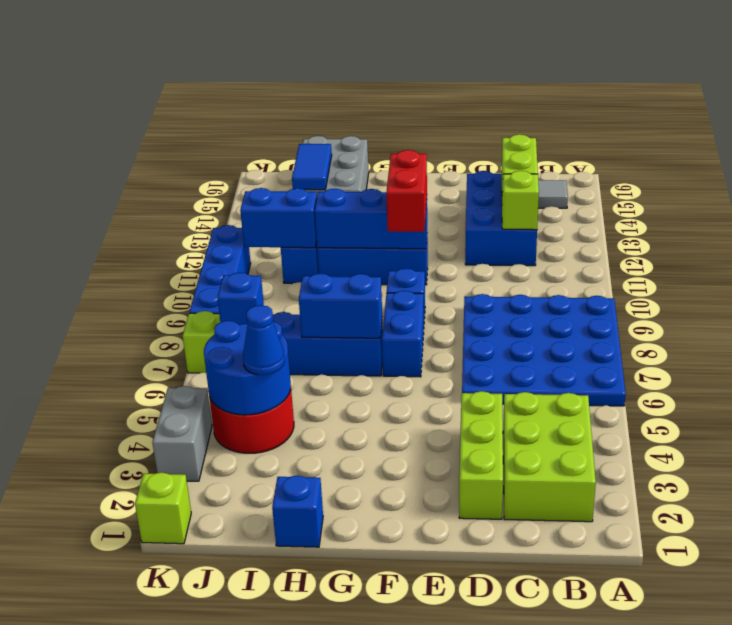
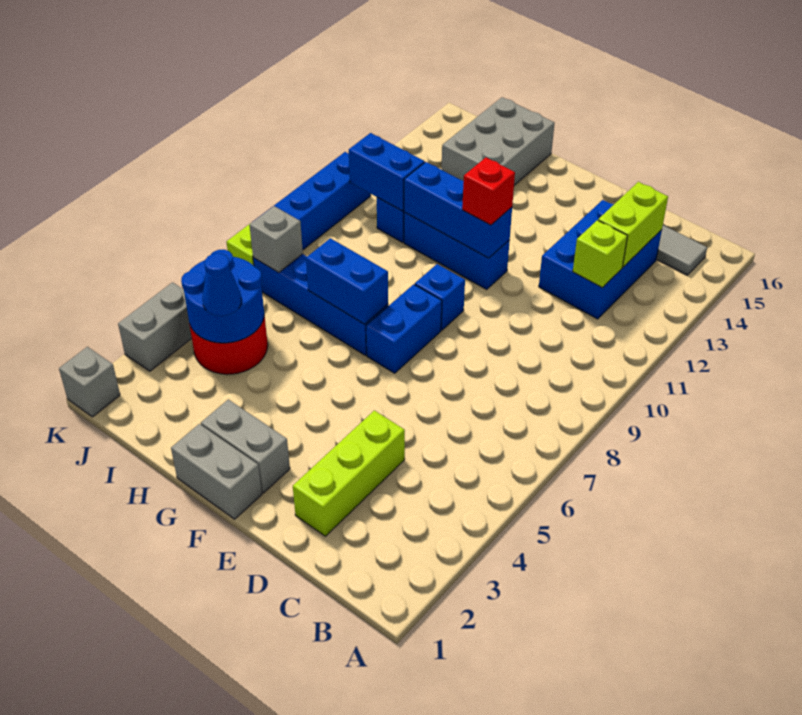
blue 4x4 plate [462,294,626,406] -> none
lime 2x3 brick [503,392,596,522] -> none
none -> grey 1x2 brick [171,424,262,519]
none -> grey 1x2 brick [201,399,290,493]
red 1x2 brick [386,150,427,232] -> red 1x1 brick [462,158,515,225]
blue 1x1 brick [272,476,323,547] -> none
blue 1x2 tile [292,144,332,190] -> none
blue 1x1 brick [218,272,264,325] -> grey 1x1 brick [249,206,303,273]
lime 1x1 brick [135,472,191,544] -> grey 1x1 brick [59,347,120,417]

